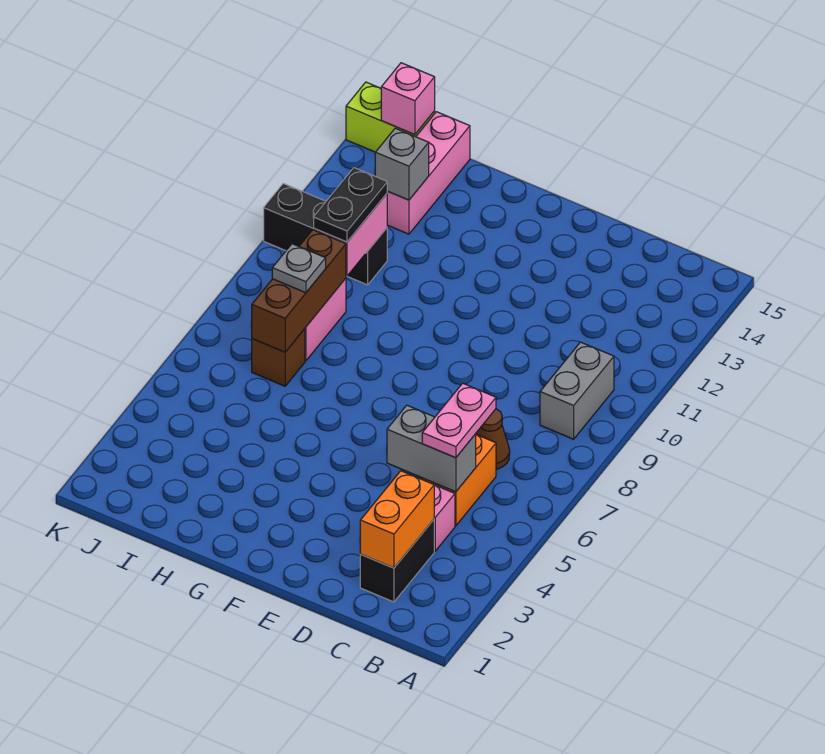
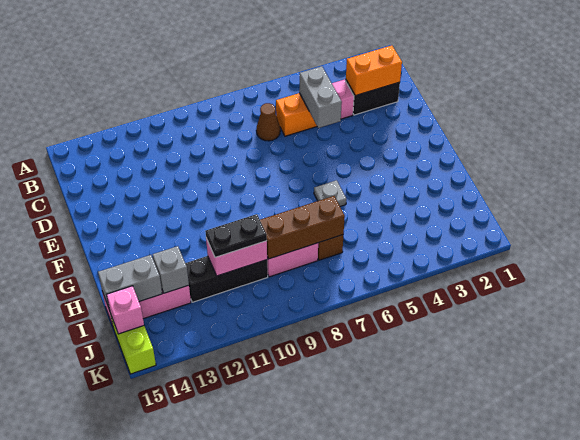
grey 1x2 brick [540,342,614,439] -> grey 1x2 brick moved to [98,255,162,308]
pink 1x2 plate [422,383,496,458] -> none
grey 1x1 plate [272,244,326,293] -> grey 1x1 plate moved to [314,180,346,206]
black 1x3 brick [264,184,387,285] -> black 1x3 brick turned to [185,256,268,302]

